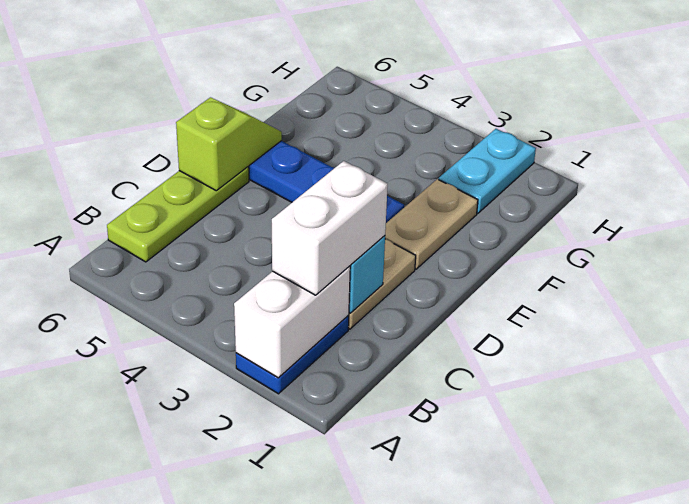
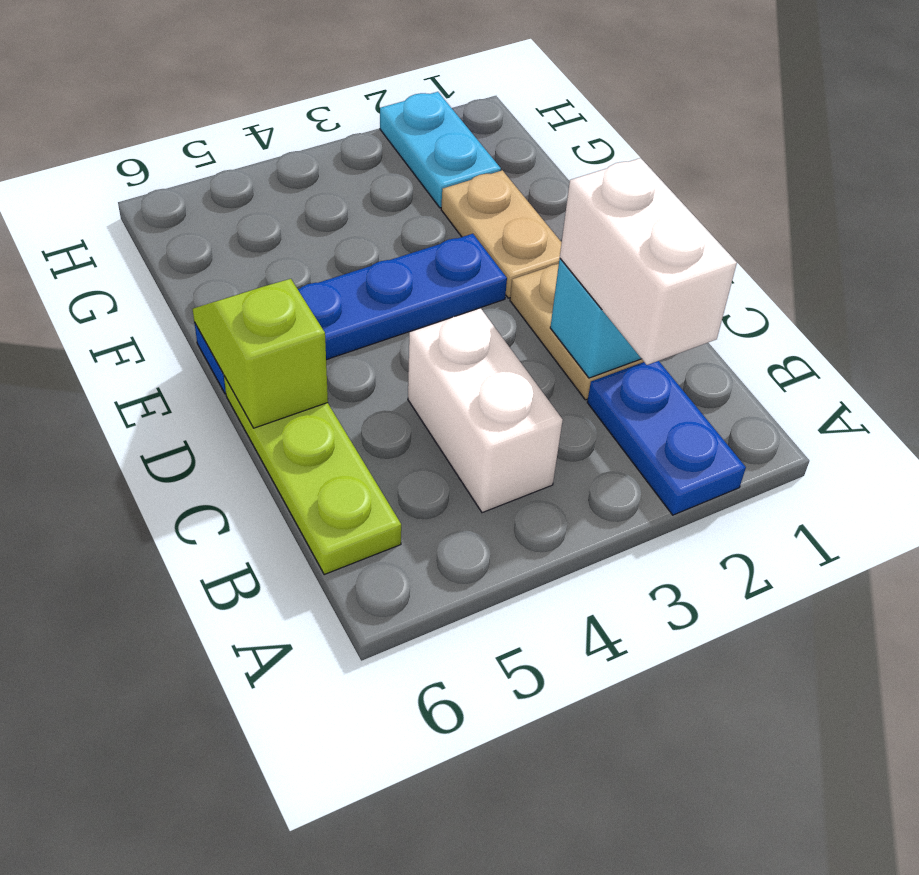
white 1x2 brick [234,266,350,378] -> white 1x2 brick moved to [408,308,563,513]

